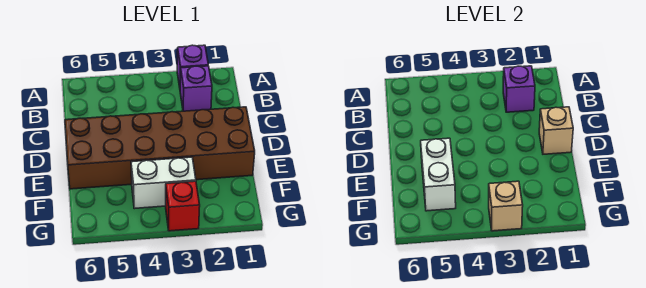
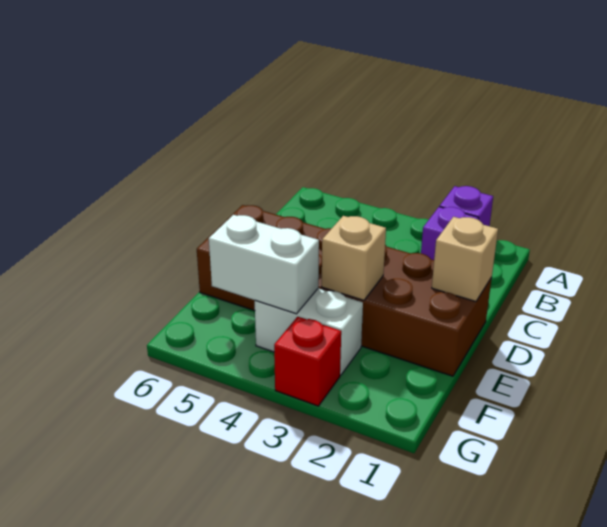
purple 1x1 brick [503,66,535,112] -> none
white 1x2 brick [421,138,456,211] -> white 1x2 brick turned to [209,215,319,314]
tan 1x1 brick [489,181,523,231] -> tan 1x1 brick moved to [322,216,386,300]

